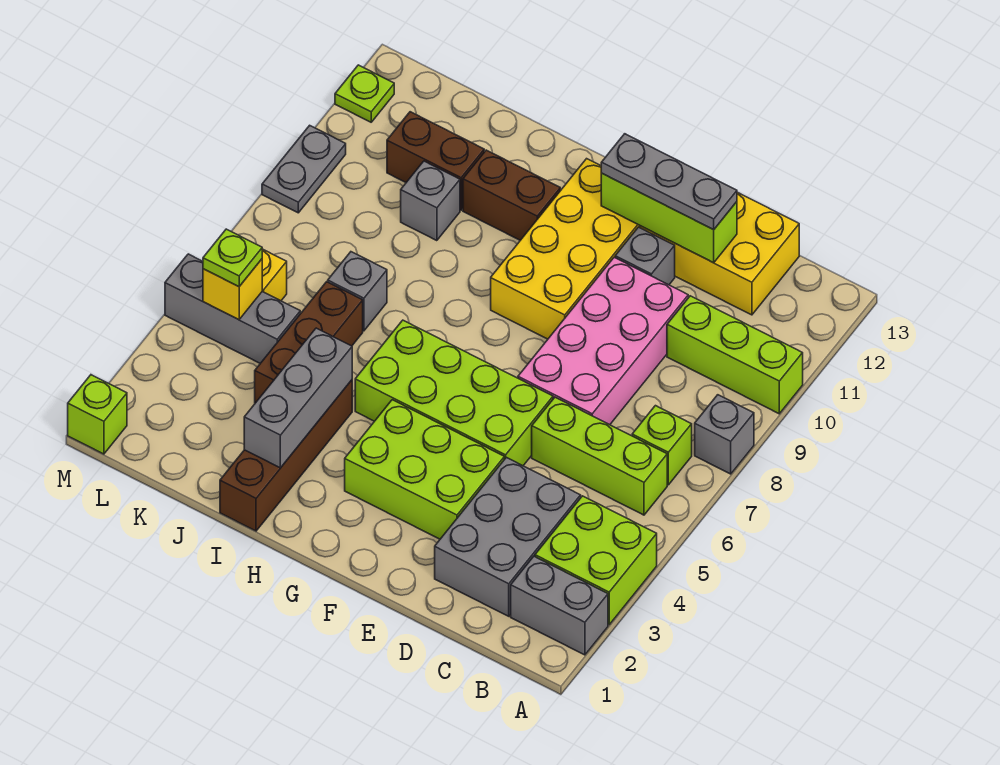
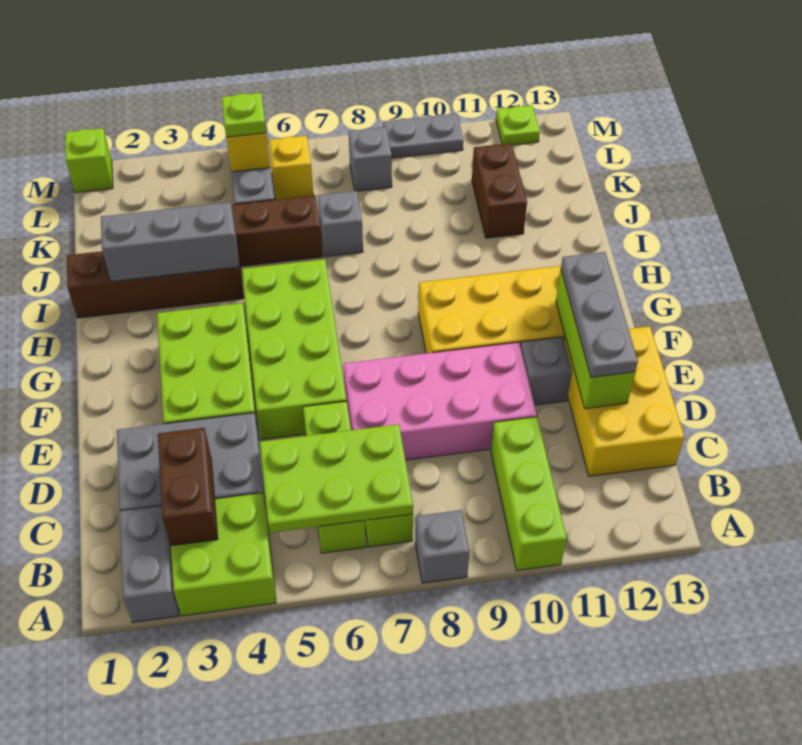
none -> lime 2x3 plate [259,424,413,533]
brown 1x2 brick [463,150,560,240] -> brown 1x2 brick moved to [158,428,218,546]
grey 1x1 brick [401,161,460,241] -> grey 1x1 brick moved to [349,127,392,191]

